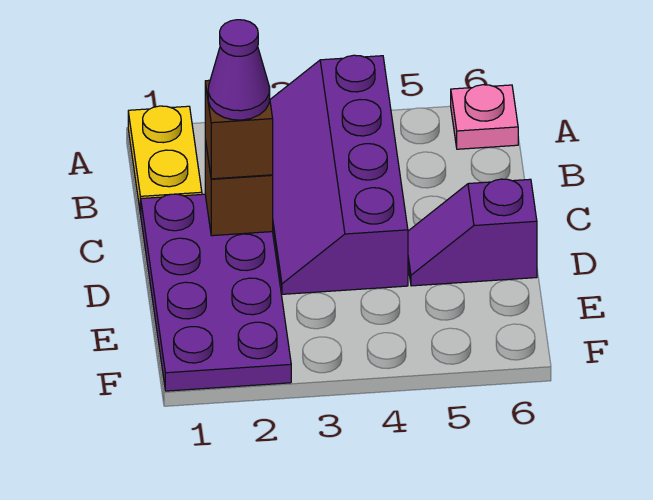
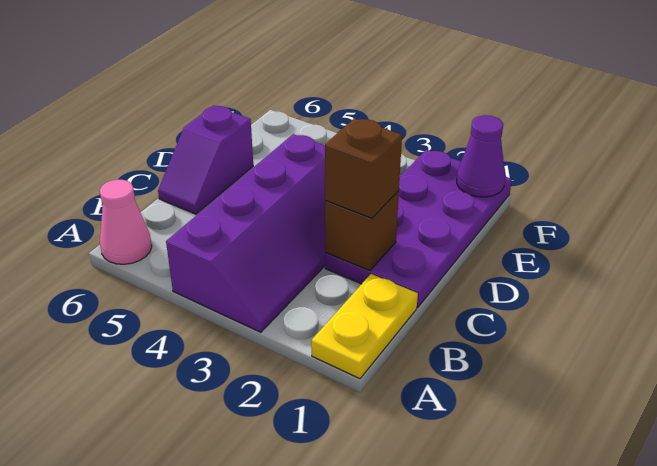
pink 1x1 plate [451,85,518,149] -> pink 1x1 cone [100,180,152,264]
purple 1x1 cone [208,20,270,120] -> purple 1x1 cone moved to [457,115,505,197]
purple 1x2 slope [408,179,537,286] -> purple 1x2 slope turned to [158,106,253,214]

